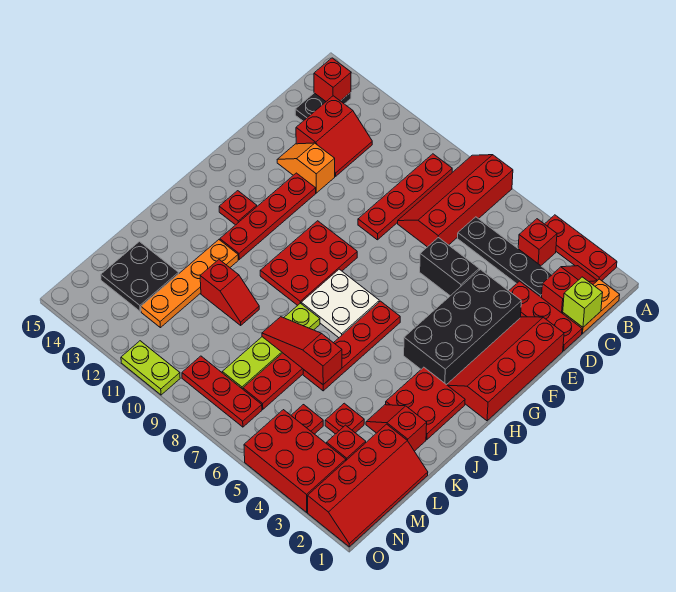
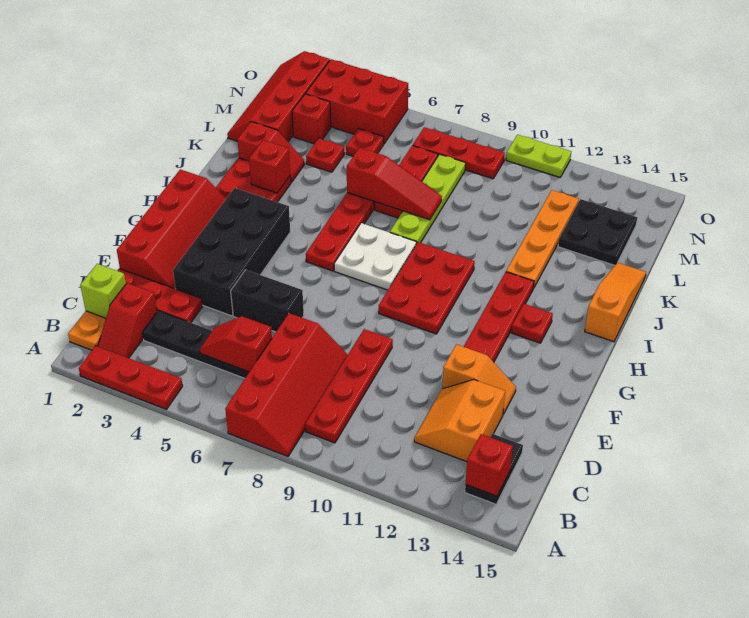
red 1x1 brick [518,219,557,266] -> red 1x1 brick moved to [249,140,290,193]
red 2x2 slope [296,96,372,176] -> orange 2x2 slope [414,380,505,462]
none -> orange 1x3 slope [585,263,646,342]
red 1x2 slope [200,260,259,325] -> red 1x2 slope moved to [200,316,272,372]

